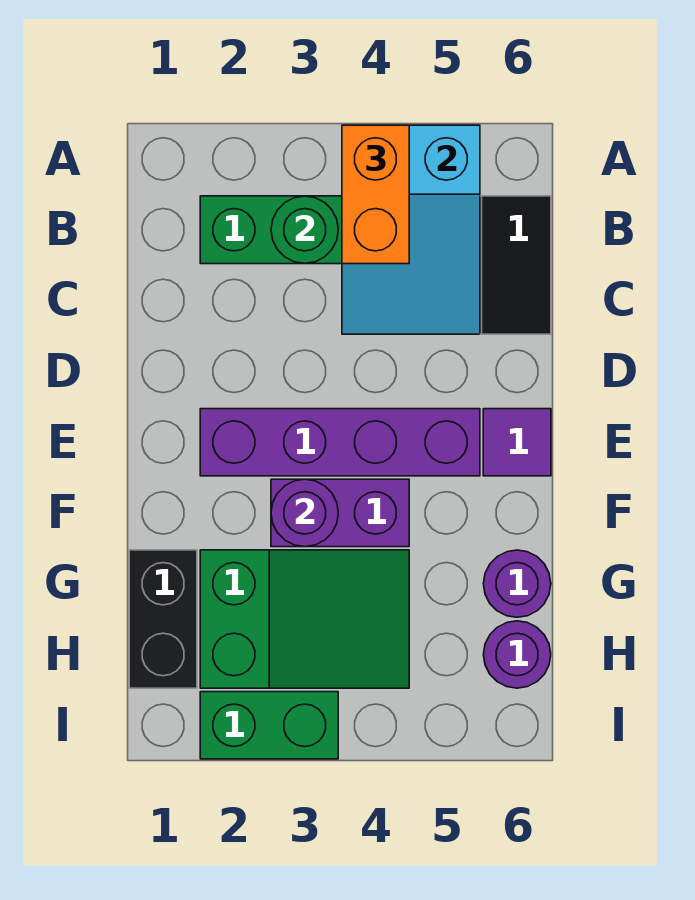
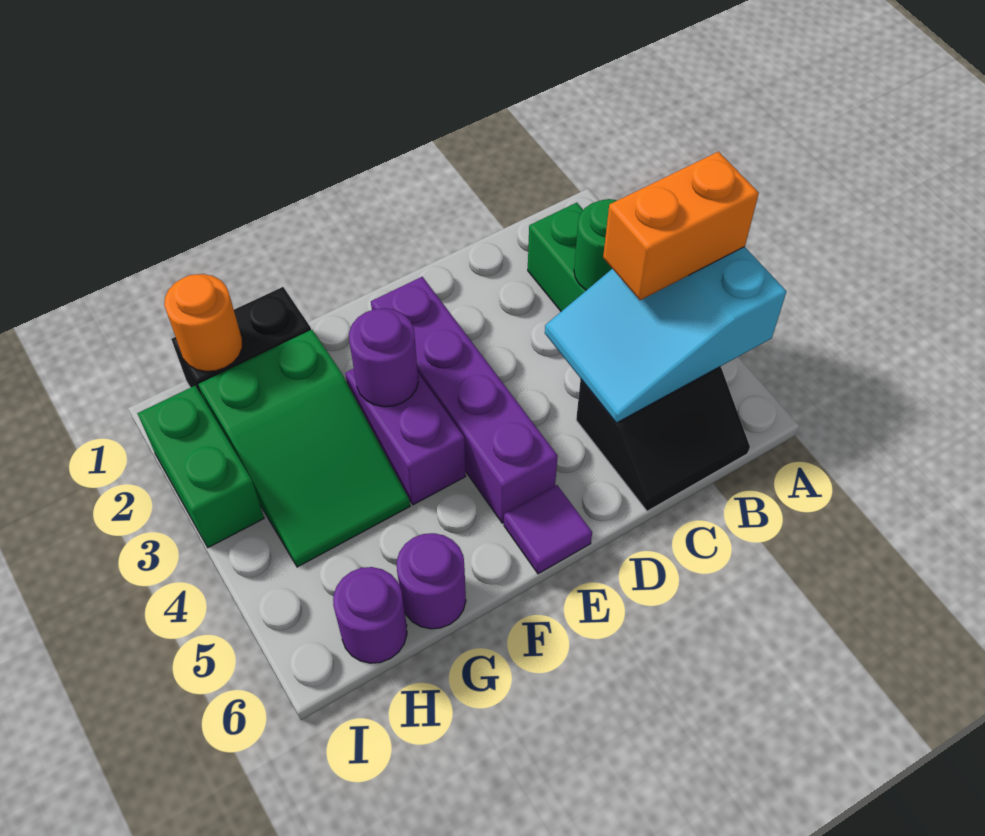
none -> orange 1x1 round brick [164,274,242,372]

